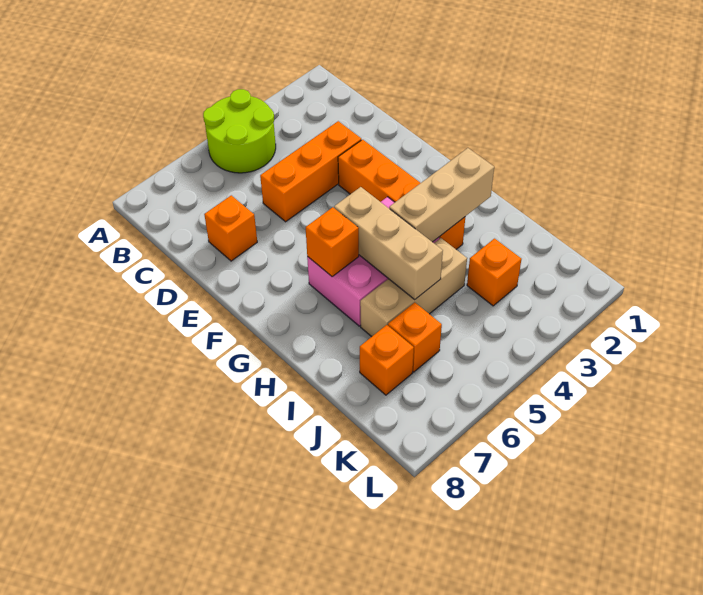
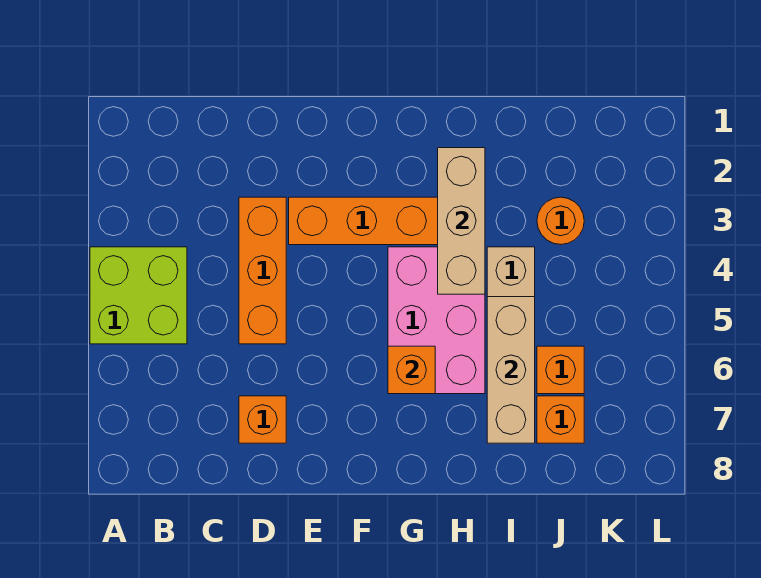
lime 2x2 round brick [203,89,276,173] -> lime 2x2 brick [90,247,187,344]
tan 1x3 brick [334,187,443,299] -> tan 1x3 brick turned to [487,297,535,443]
orange 1x1 brick [467,239,521,306] -> orange 1x1 round brick [537,197,584,245]

